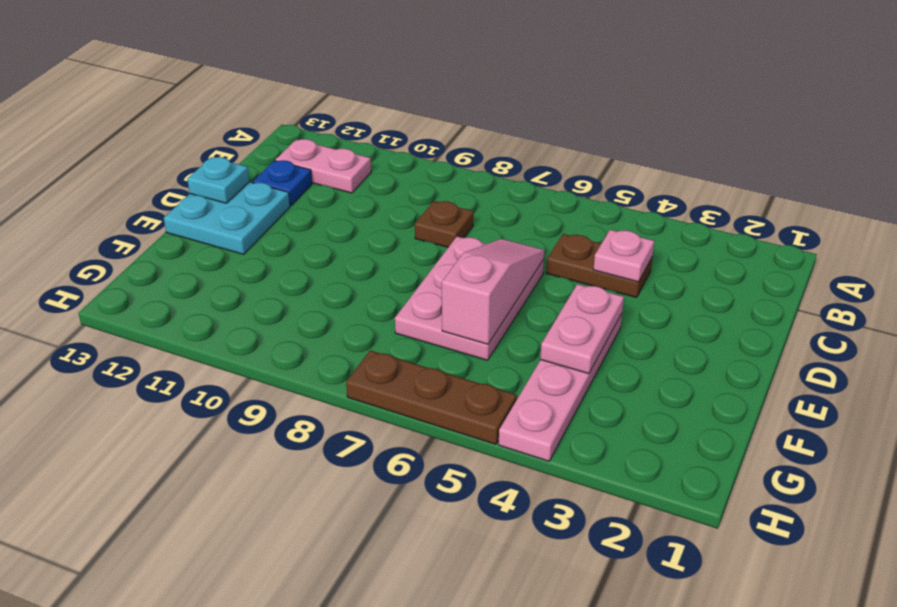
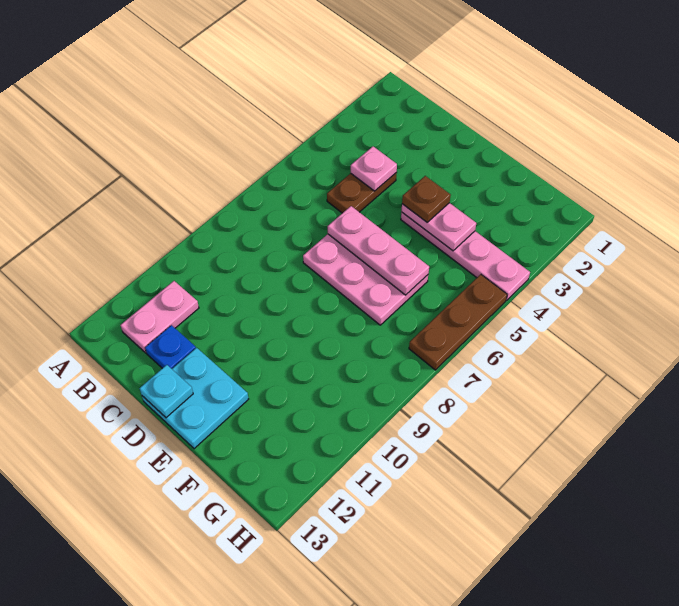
brown 1x1 plate [415,201,474,247] -> brown 1x1 plate moved to [402,176,451,222]
pink 1x3 slope [442,239,544,344] -> pink 1x3 plate [328,206,429,295]

